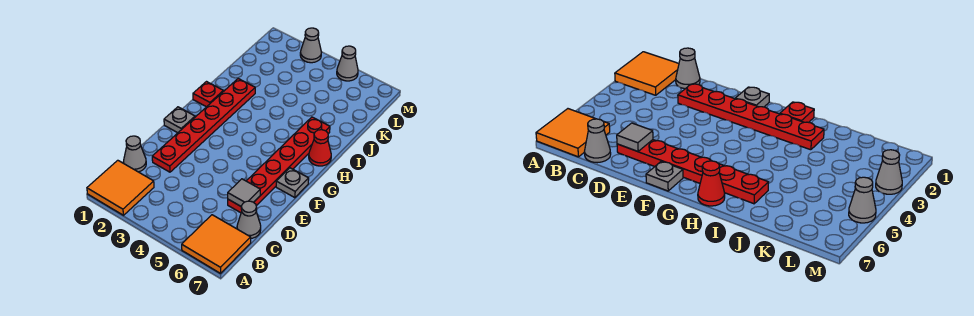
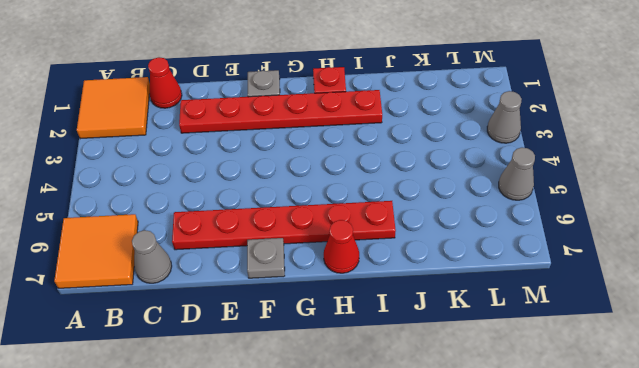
grey 1x1 cone [124,136,146,172] -> red 1x1 cone [148,57,182,108]
grey 1x1 tile [228,179,260,206] -> none

